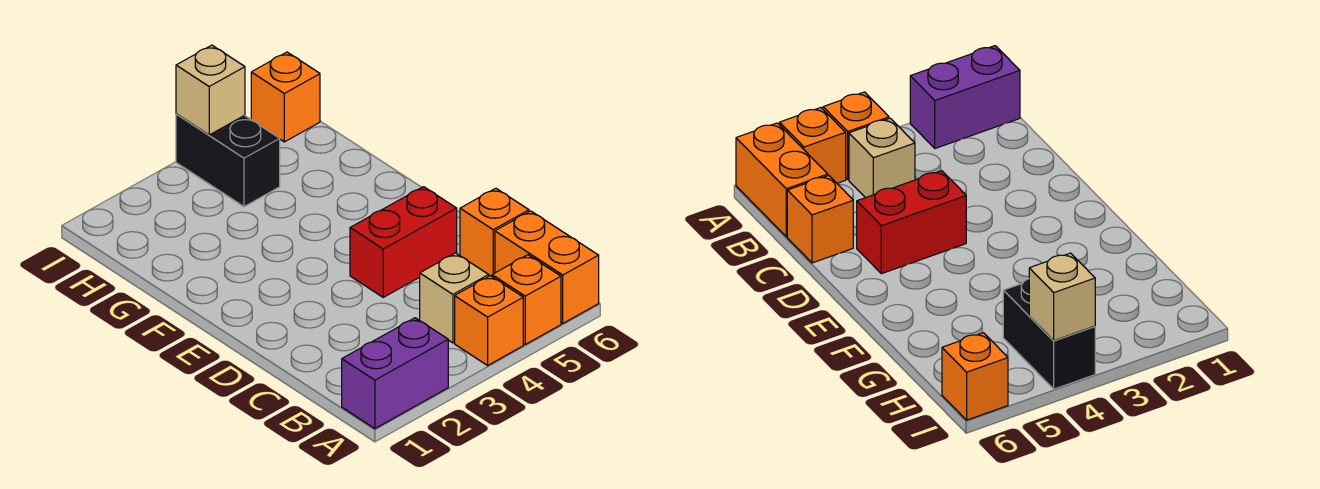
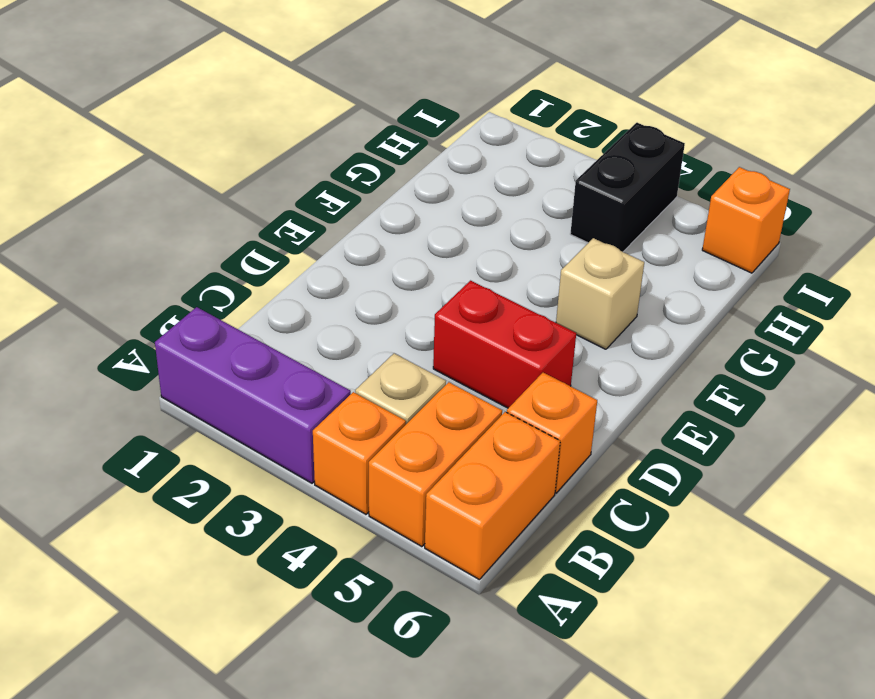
purple 1x2 brick [342,318,448,429] -> purple 1x3 brick [155,307,351,483]
orange 1x1 brick [492,255,561,344] -> orange 1x2 brick [369,382,502,547]
tan 1x1 brick [176,45,245,135] -> tan 1x1 brick moved to [556,238,644,349]

